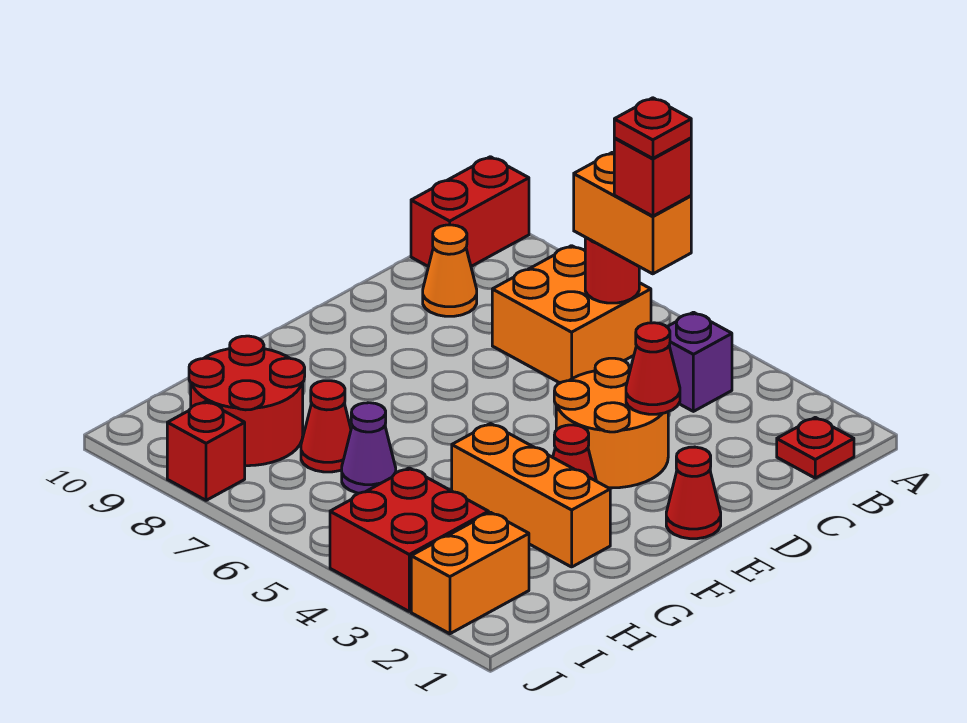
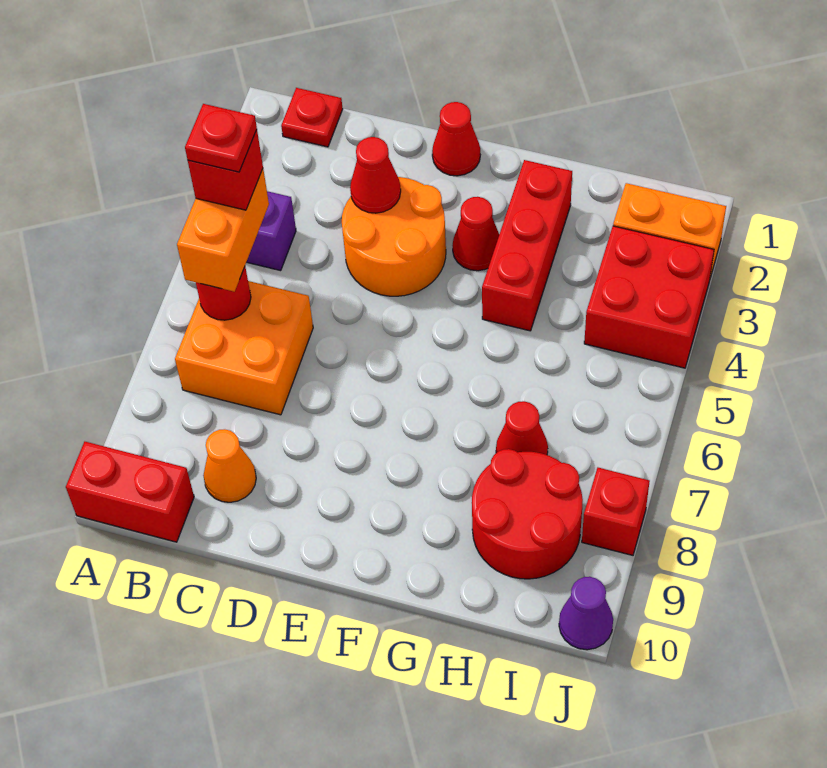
orange 1x3 brick [452,424,610,567] -> red 1x3 brick [482,160,572,331]
purple 1x1 cone [342,403,396,493] -> purple 1x1 cone moved to [559,577,613,650]

